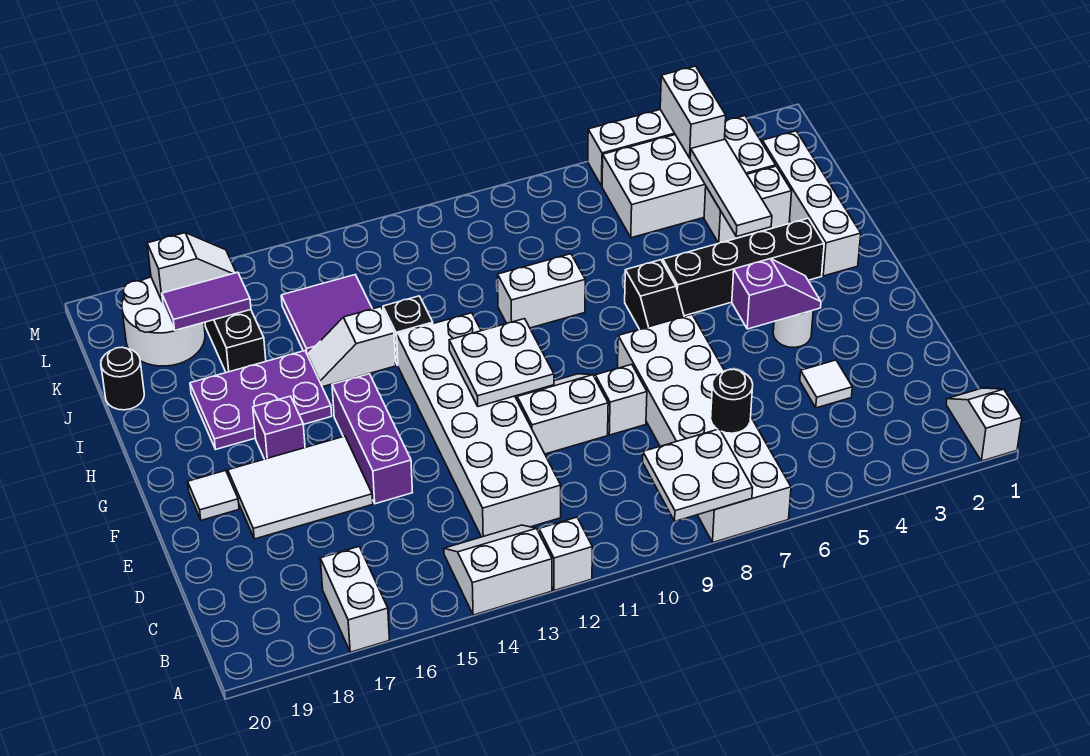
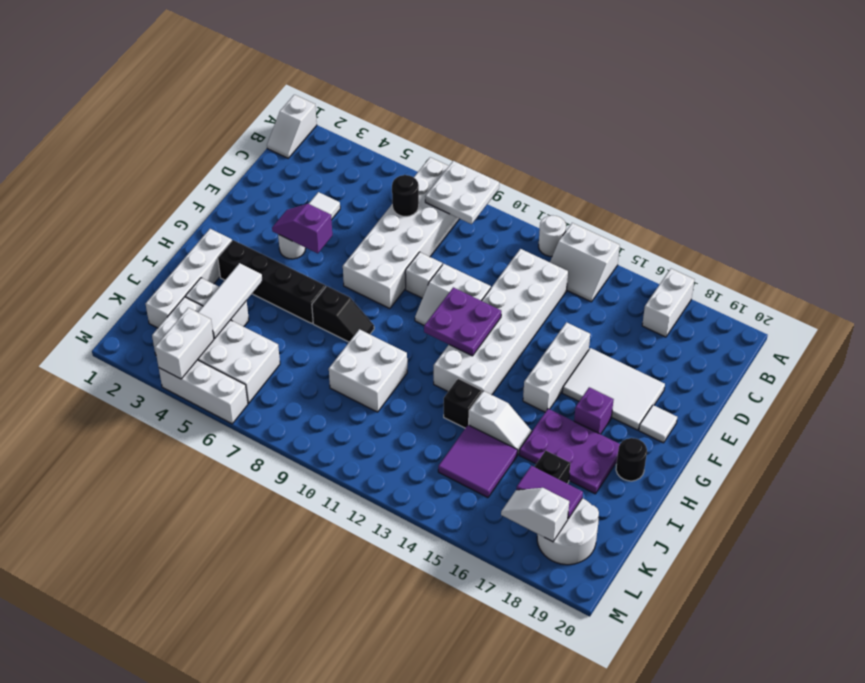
white 1x1 brick [539,517,592,591] -> white 1x1 round brick [539,215,566,256]
purple 1x3 brick [332,374,412,504] -> white 1x3 brick [523,322,590,412]
white 2x2 plate [449,319,554,407] -> purple 2x2 plate [424,287,501,356]
black 1x2 slope [625,260,684,329] -> black 1x2 slope turned to [312,286,374,342]
white 1x2 brick [498,254,585,328] -> white 2x2 brick [329,329,407,412]
black 1x1 round brick [101,347,144,410] -> black 1x1 round brick moved to [616,438,647,481]

